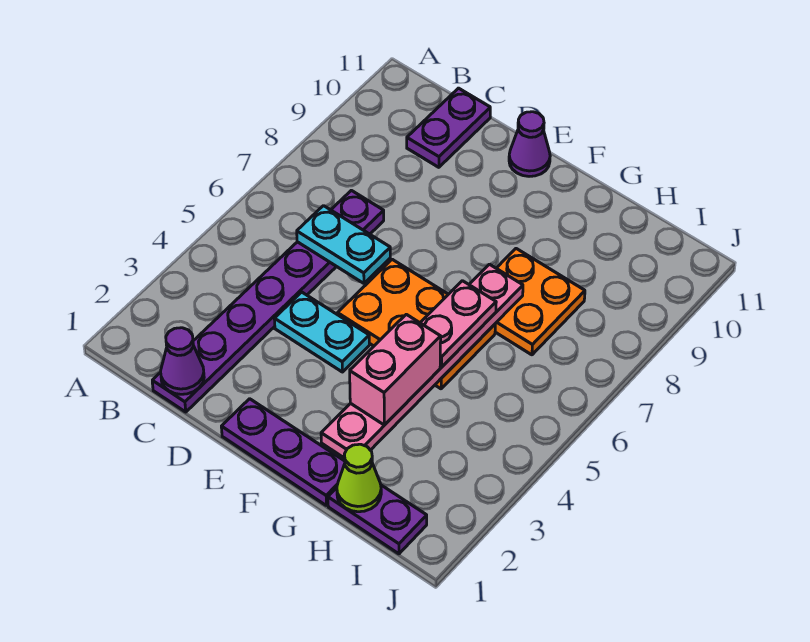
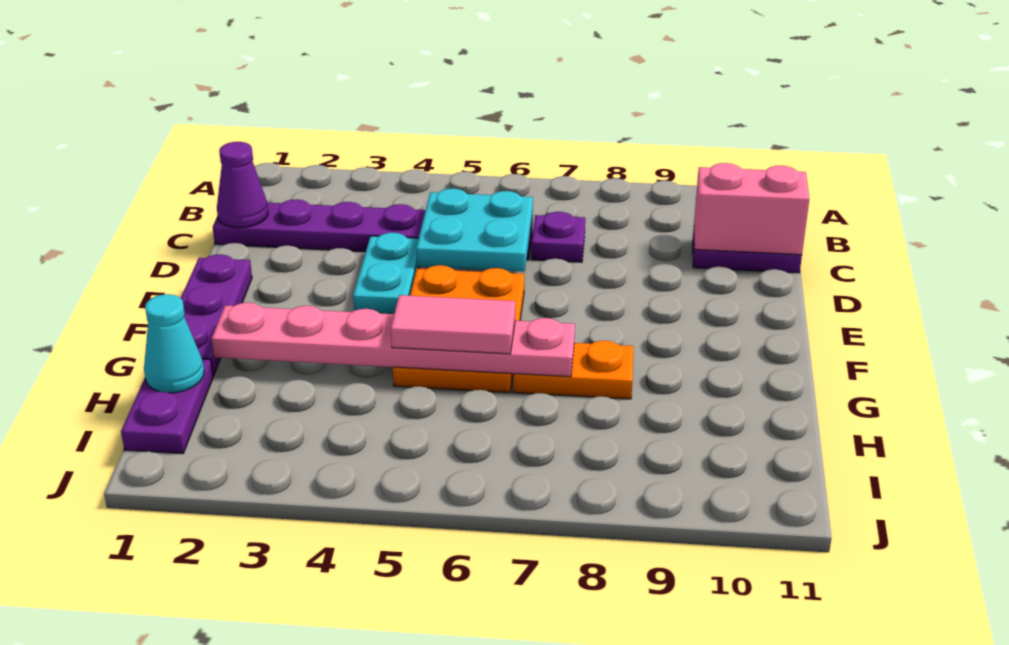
cyan 1x2 plate [297,206,390,283] -> cyan 2x2 plate [416,188,533,272]
purple 1x1 cone [509,112,550,176] -> none
pink 1x2 brick [350,314,441,425] -> pink 1x2 brick moved to [694,163,809,255]
pink 1x2 plate [420,281,496,367] -> pink 1x2 tile [391,295,515,354]
orange 2x2 plate [495,249,585,355] -> orange 1x2 plate [513,340,634,399]
lime 1x1 cone [337,444,381,512] -> cyan 1x1 cone [144,294,204,393]

